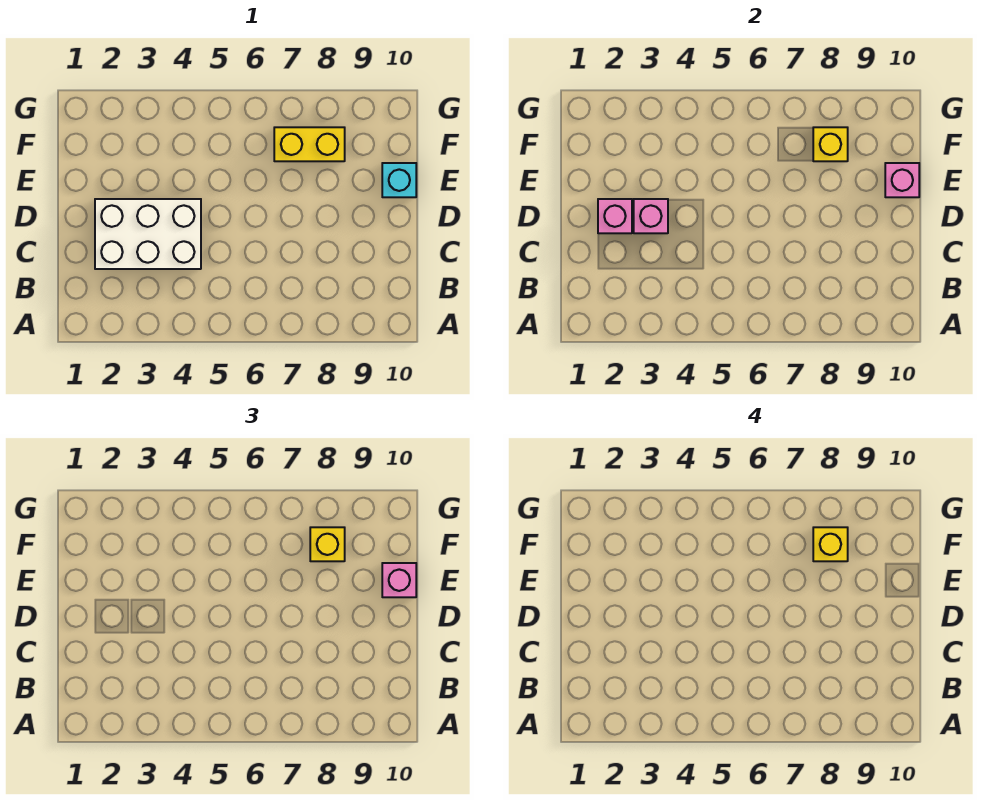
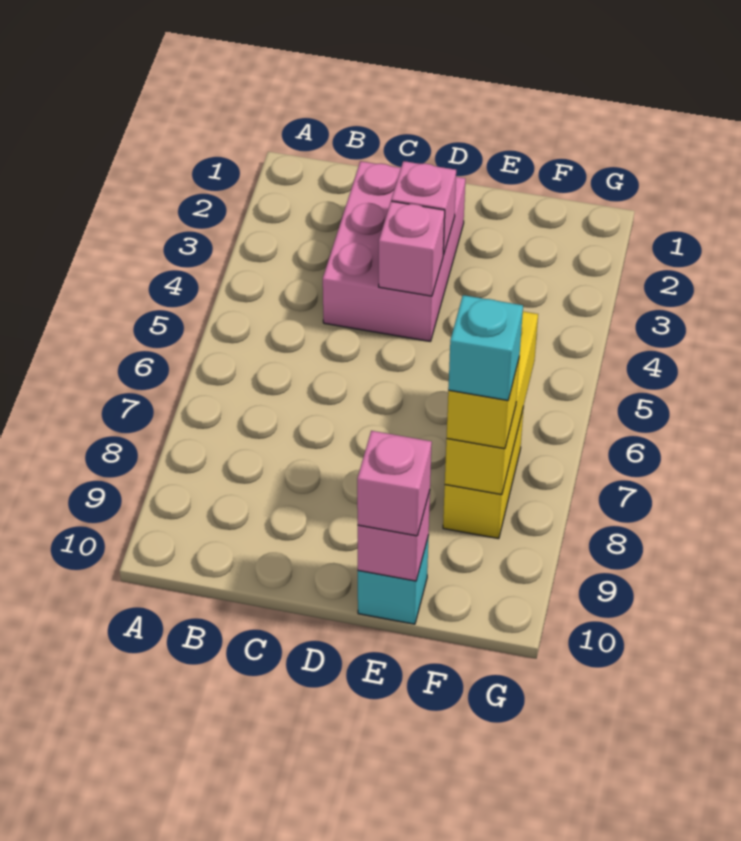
white 2x3 brick [95,199,201,269] -> pink 2x3 brick [323,161,465,341]
pink 1x1 brick [598,199,632,233] -> pink 1x1 brick moved to [379,201,445,296]
yellow 1x1 brick [813,127,848,161] -> yellow 1x3 brick [445,311,538,495]
yellow 1x1 brick [813,527,848,561] -> cyan 1x1 brick [448,295,523,401]

